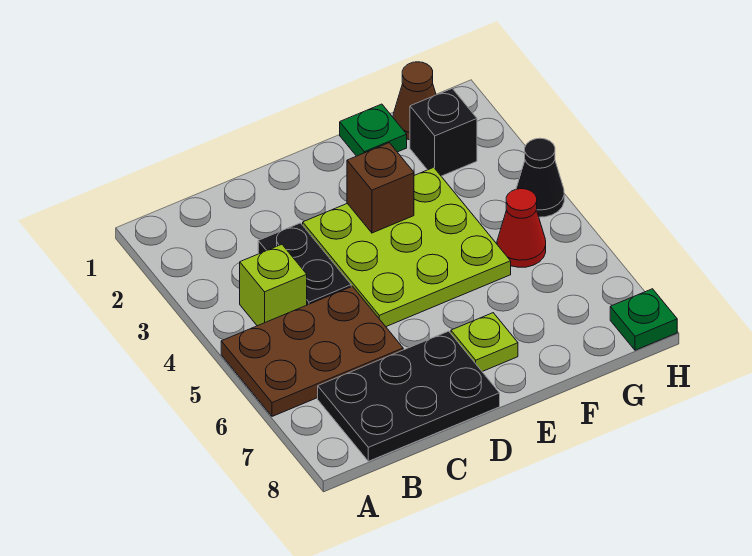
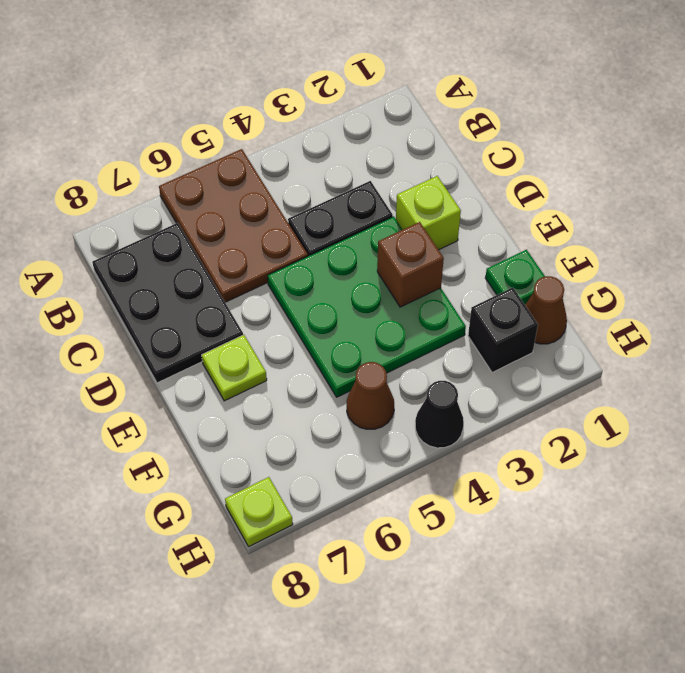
lime 1x1 brick [240,244,307,326] -> lime 1x1 brick moved to [396,176,461,250]
lime 3x3 plate [303,168,511,327] -> green 3x3 plate [268,216,466,397]
red 1x1 cone [497,189,546,267] -> brown 1x1 cone [347,362,394,429]
green 1x1 plate [610,289,677,350] -> lime 1x1 plate [225,477,293,546]

